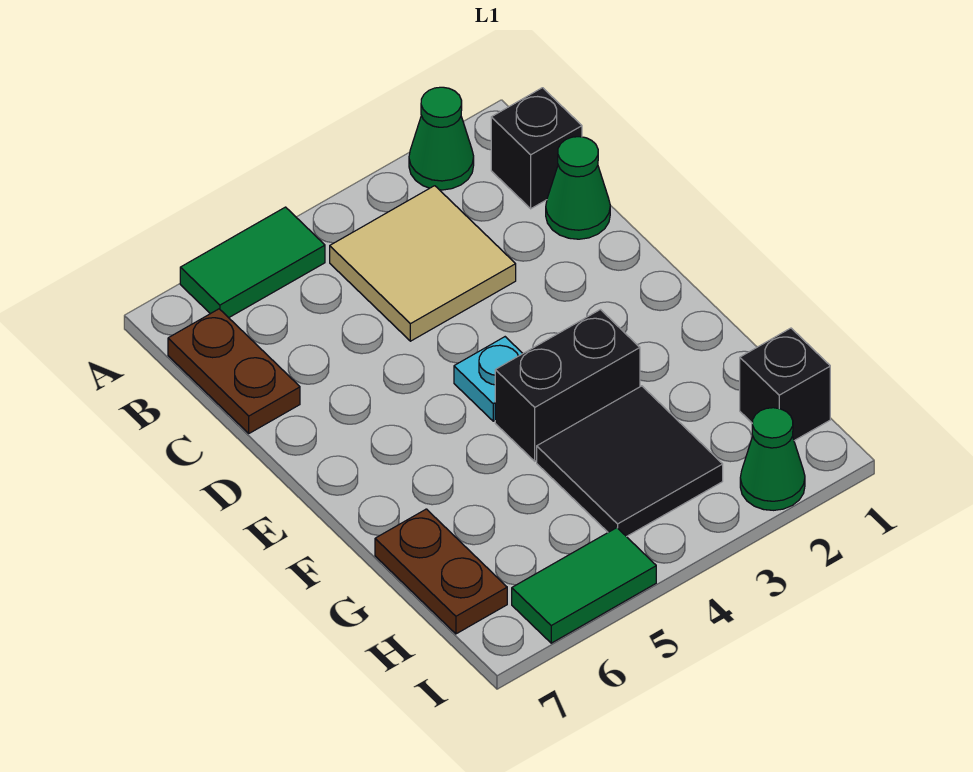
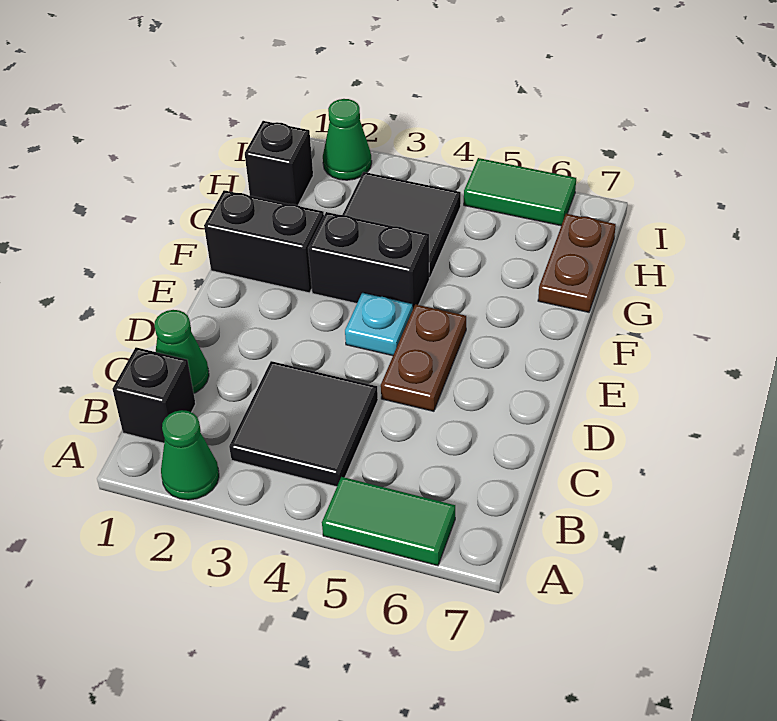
tan 2x2 tile [330,186,516,341] -> black 2x2 tile [229,361,378,487]
brown 1x2 plate [168,309,300,433] -> brown 1x2 plate moved to [381,304,466,411]
none -> black 1x2 brick [204,190,324,293]

